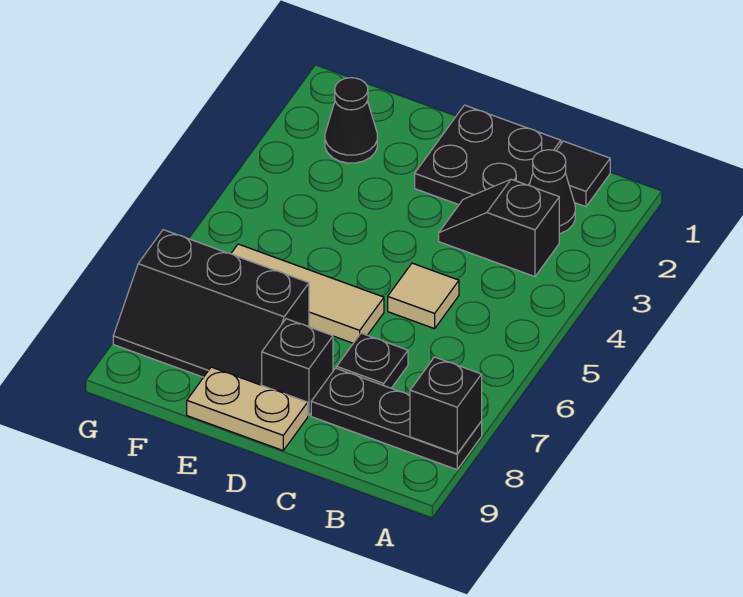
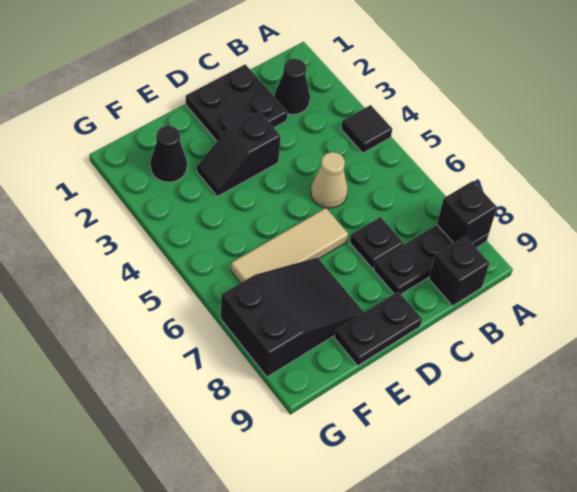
black 1x1 tile [556,141,610,207] -> black 1x1 tile moved to [341,105,392,153]
black 1x2 slope [439,179,559,277] -> black 1x2 slope moved to [197,111,281,196]
tan 1x1 tile [388,263,459,329] -> tan 1x1 cone [311,152,348,208]
black 1x1 brick [262,319,333,416] -> black 1x1 brick moved to [429,236,490,306]
tan 1x2 plate [187,367,308,450] -> black 1x2 plate [334,292,422,366]
black 2x3 slope [113,230,309,385] -> black 2x3 slope turned to [221,258,364,377]

